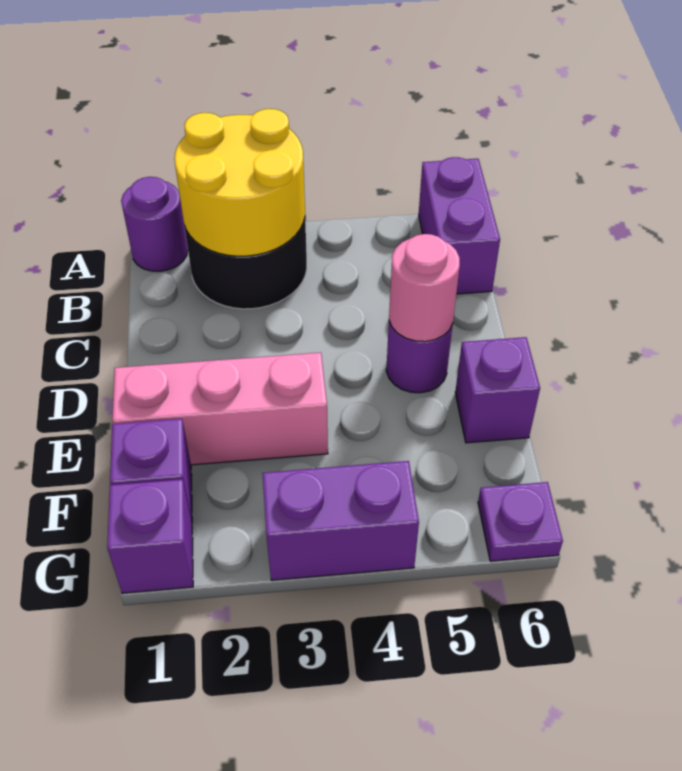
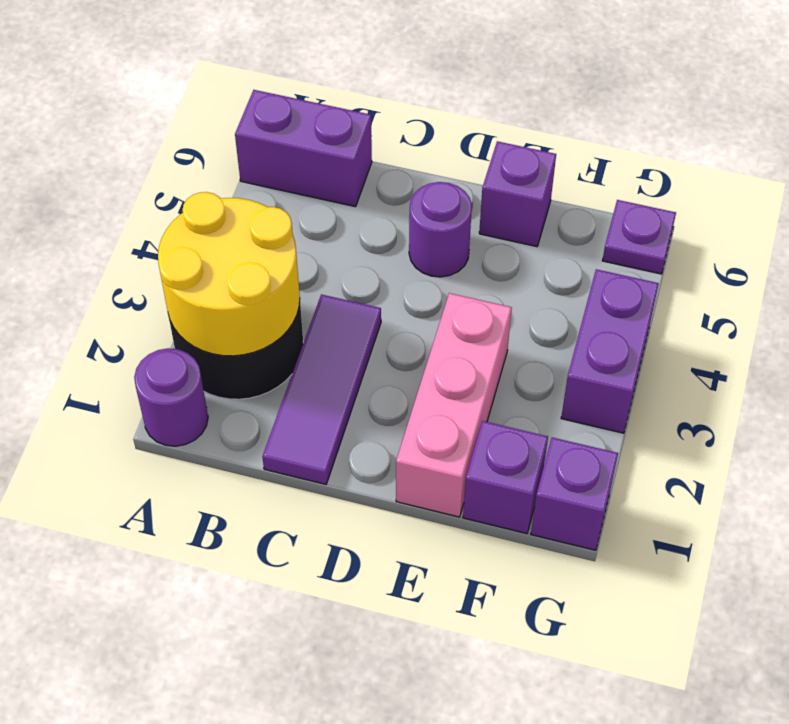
none -> purple 1x3 tile [262,294,381,484]
pink 1x1 round brick [389,234,460,342] -> none

